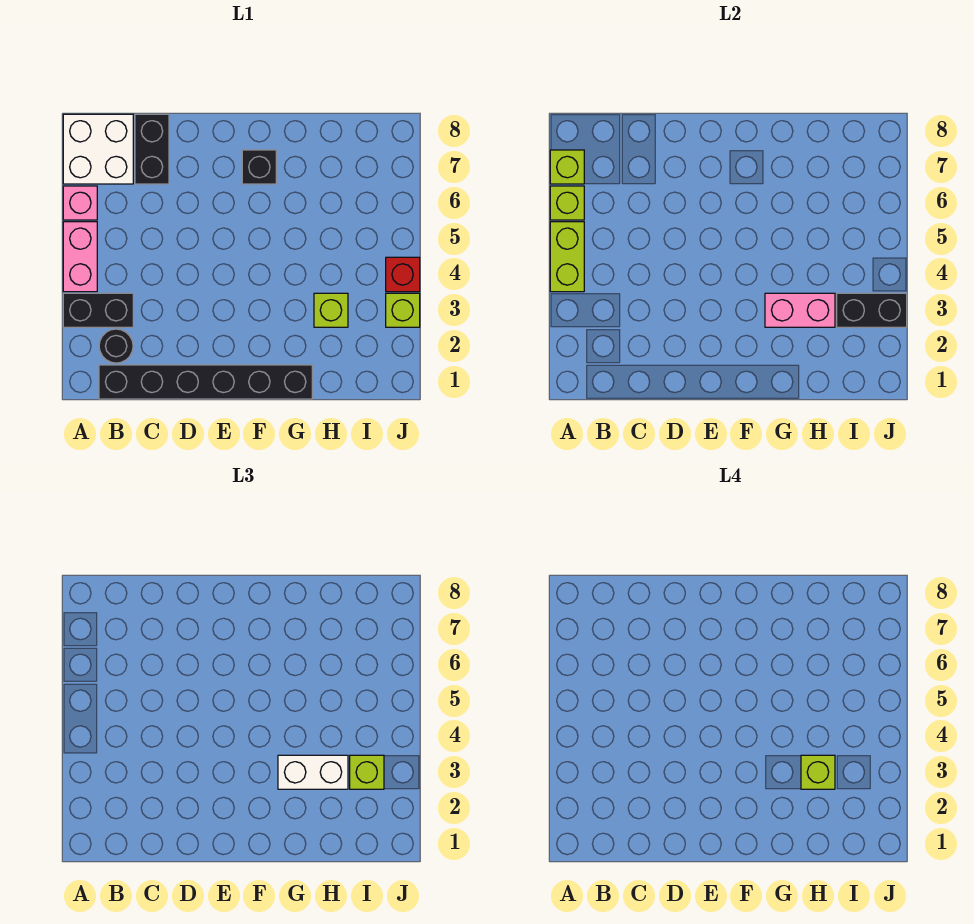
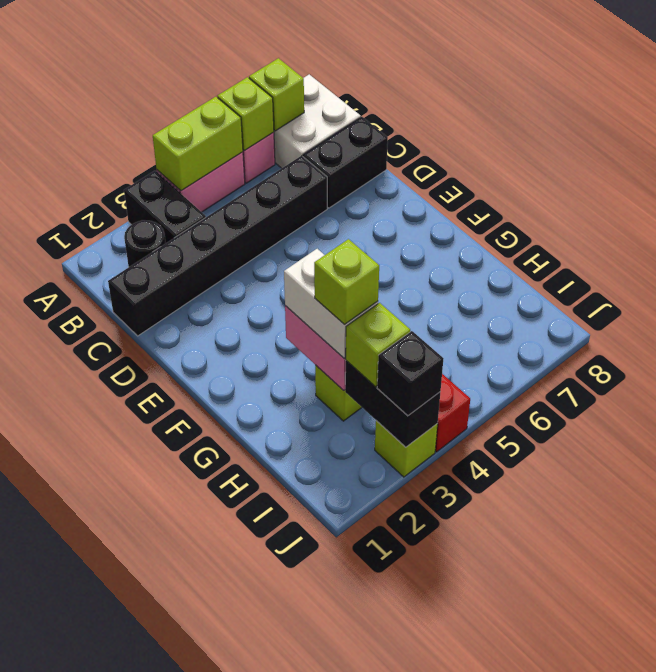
black 1x6 brick [99,365,312,399] -> black 1x6 brick turned to [108,156,327,336]
black 1x1 brick [242,150,276,184] -> black 1x1 brick moved to [377,331,443,416]

